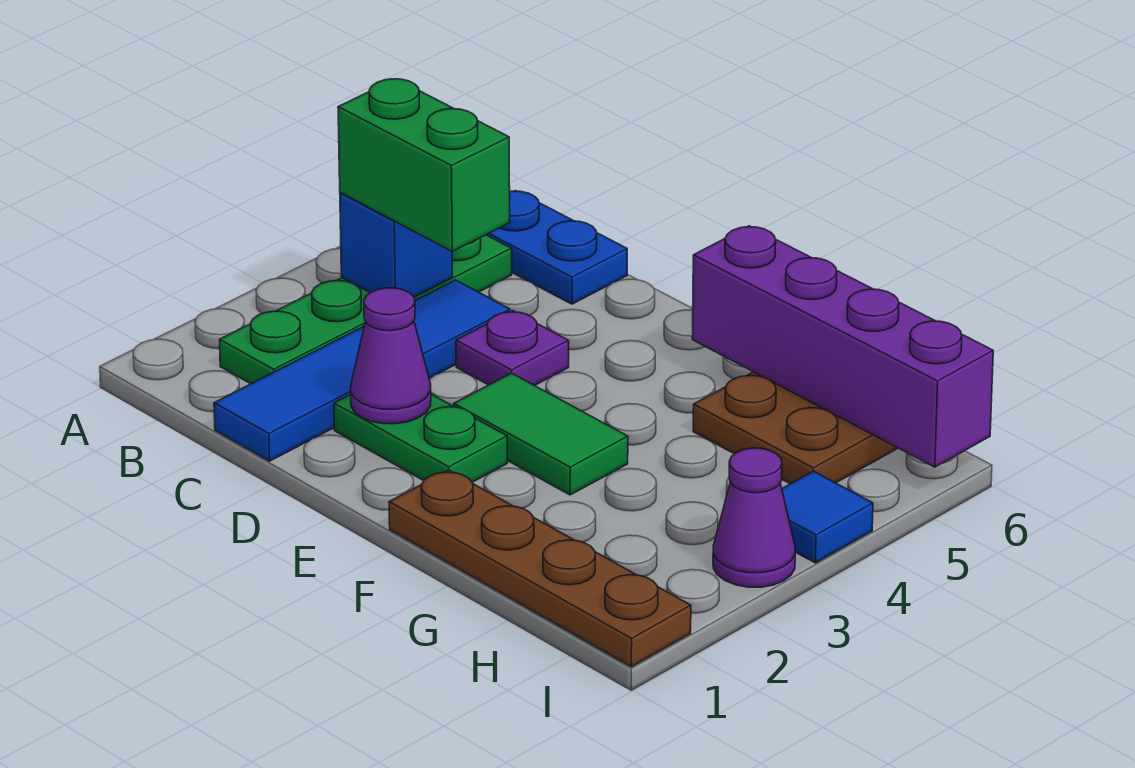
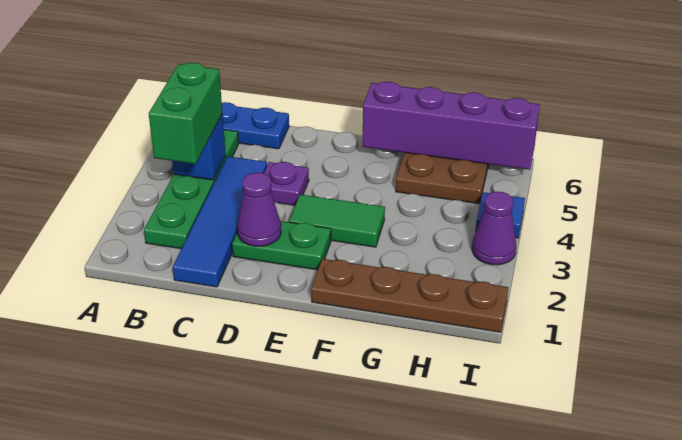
green 1x2 brick [338,79,510,252] -> green 1x2 brick turned to [149,63,222,164]

